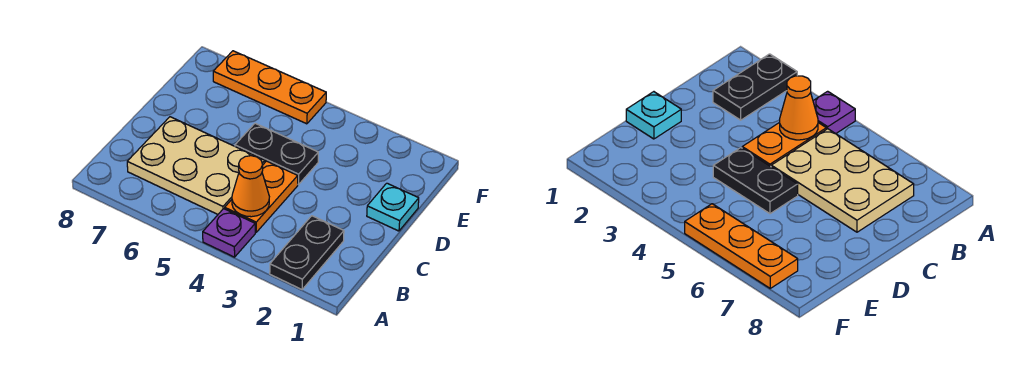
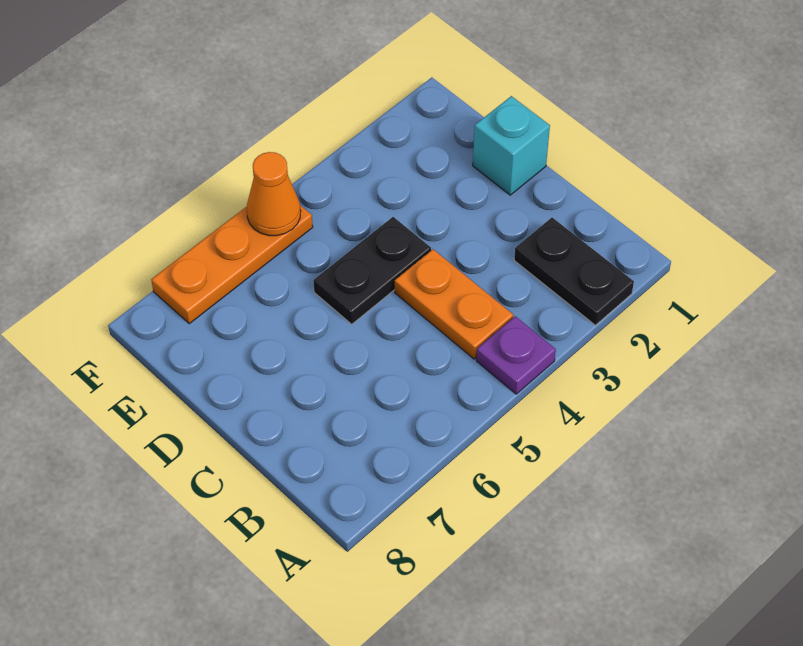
orange 1x1 cone [232,156,269,217] -> orange 1x1 cone moved to [247,152,301,236]
tan 2x3 plate [127,117,265,214] -> none
cyan 1x1 plate [367,183,419,231] -> cyan 1x1 brick [473,96,550,195]

